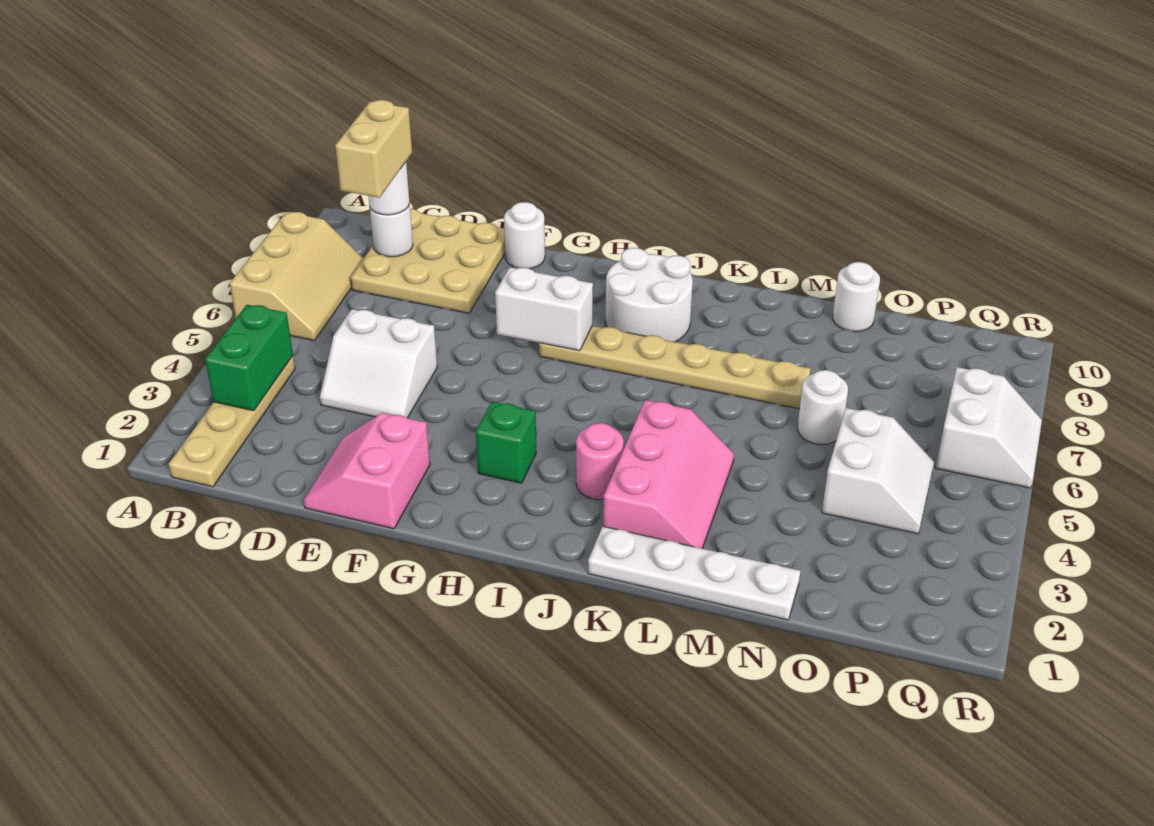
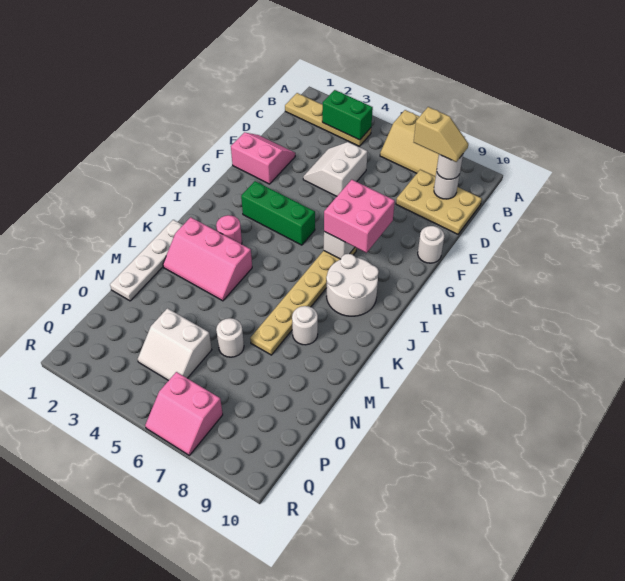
tan 3x3 plate [350,209,505,313] -> tan 2x3 plate [396,170,482,234]
tan 1x2 brick [335,100,412,198] -> tan 1x2 slope [414,107,468,162]
none -> pink 2x2 brick [324,180,395,253]
green 1x1 brick [476,402,536,483] -> green 1x3 brick [241,181,315,245]
white 1x1 round brick [833,262,880,332] -> white 1x1 round brick moved to [292,306,318,345]
white 2x2 slope [936,367,1042,488] -> pink 2x2 slope [145,372,223,455]

